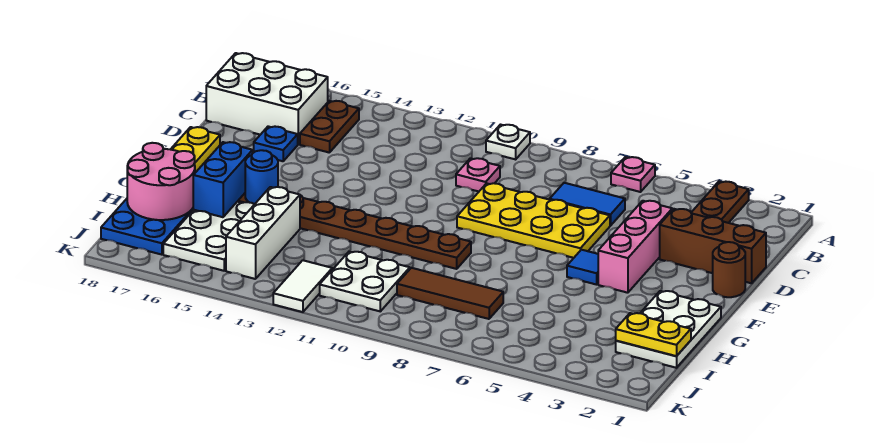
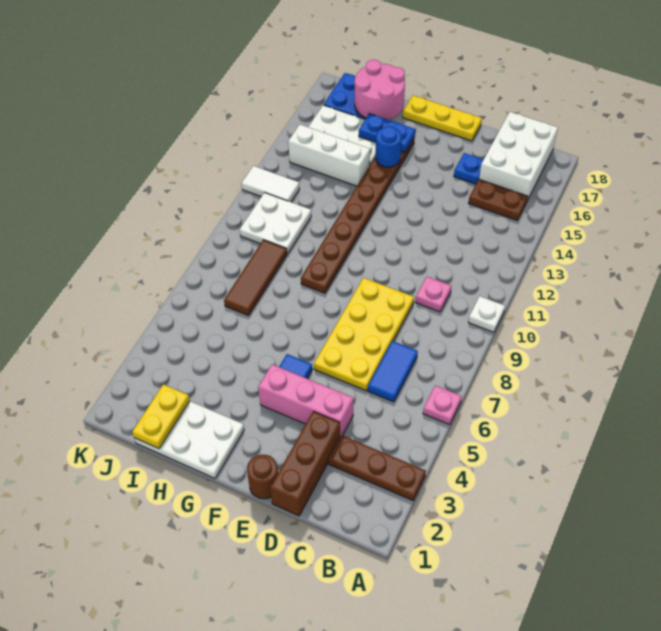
blue 1x2 brick [193,142,253,217] -> blue 1x2 plate [359,113,415,152]

